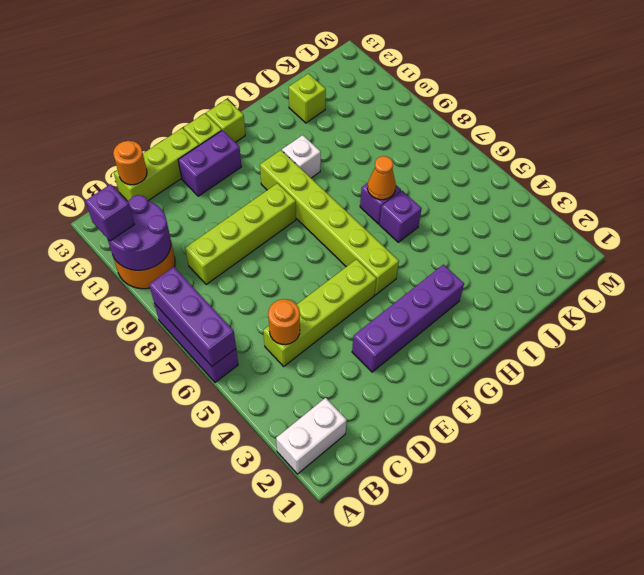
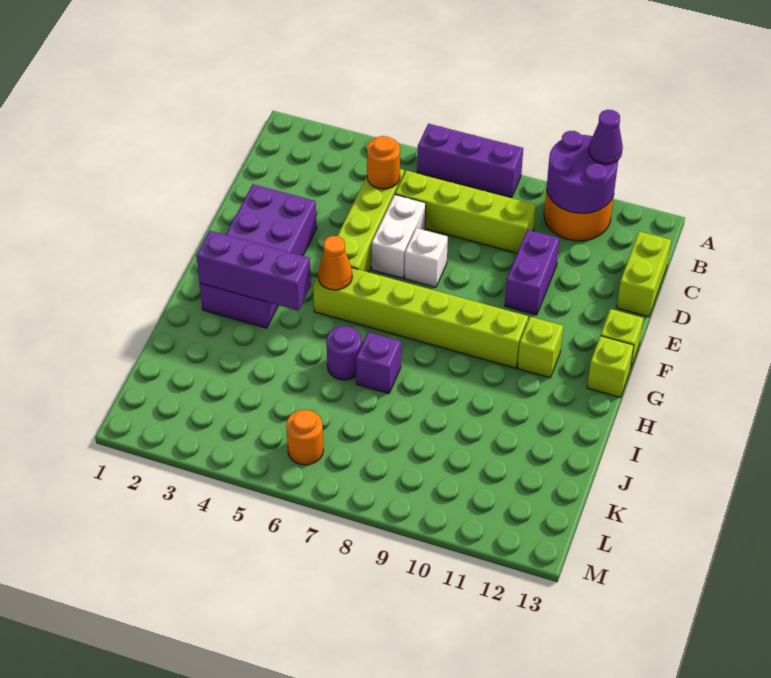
white 1x2 brick [276,398,347,474] -> white 1x2 brick moved to [372,195,426,278]
purple 1x3 brick [149,267,236,366] -> purple 1x3 brick moved to [196,231,311,311]
purple 1x1 brick [85,184,134,241] -> purple 1x1 cone [589,110,623,164]
lime 1x4 brick [185,183,296,284] -> lime 1x4 brick turned to [395,170,536,253]
lime 1x3 brick [114,128,199,201] -> lime 1x2 brick [617,231,671,317]
orange 1x1 round brick [113,141,147,185] -> orange 1x1 round brick moved to [286,410,323,465]
purple 1x4 brick [352,265,464,372] -> purple 2x4 brick [200,184,317,328]
purple 1x2 brick [178,130,241,196] -> purple 1x2 brick moved to [505,230,559,315]
white 1x1 brick [282,135,321,178] -> white 1x1 brick moved to [405,228,448,287]
purple 1x1 brick [379,191,422,242] -> purple 1x1 round brick [326,326,362,380]
orange 1x1 cone [367,156,396,200] -> orange 1x1 cone moved to [318,236,352,290]
lime 1x1 brick [289,74,326,123] -> lime 1x1 brick moved to [517,317,563,378]

